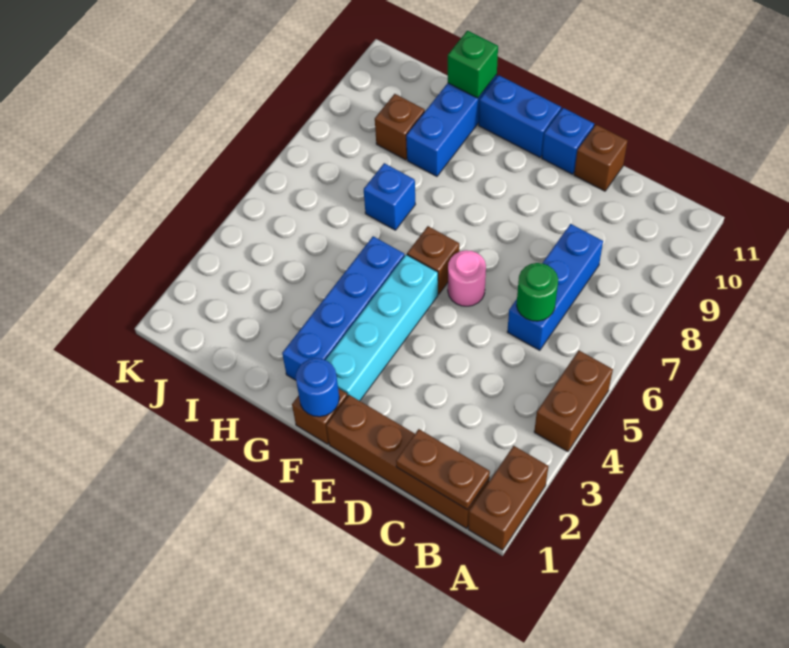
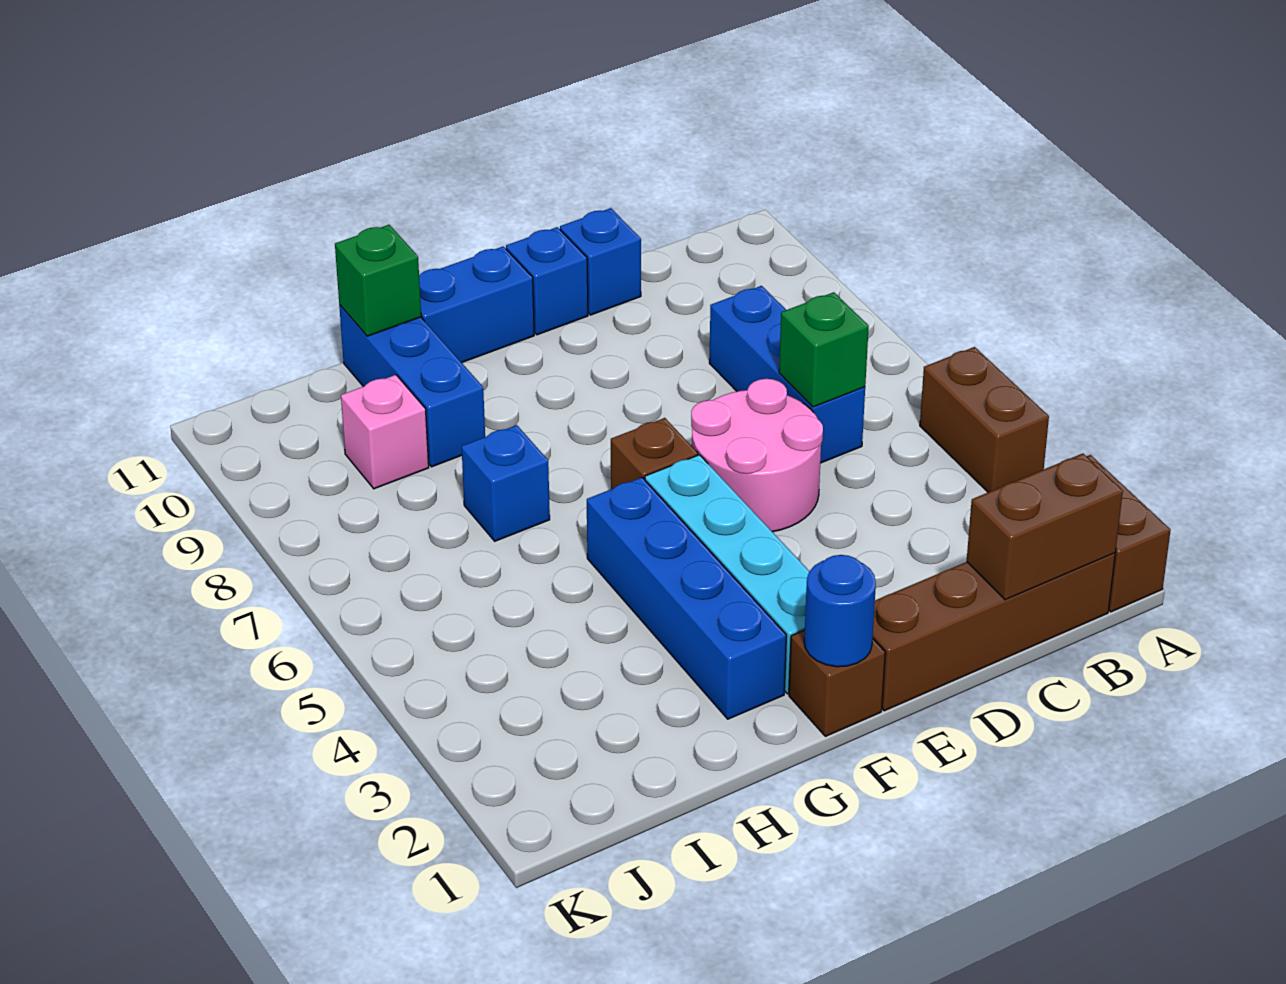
brown 1x2 plate [396,429,490,509] -> brown 1x2 brick [967,454,1123,600]
green 1x1 round brick [517,263,558,321] -> green 1x1 brick [779,292,869,407]
brown 1x1 brick [574,125,628,191] -> blue 1x1 brick [560,208,641,315]
pink 1x1 round brick [448,250,486,306] -> pink 2x2 round brick [691,379,823,532]
brown 1x1 brick [375,94,425,160] -> pink 1x1 brick [341,375,429,489]

